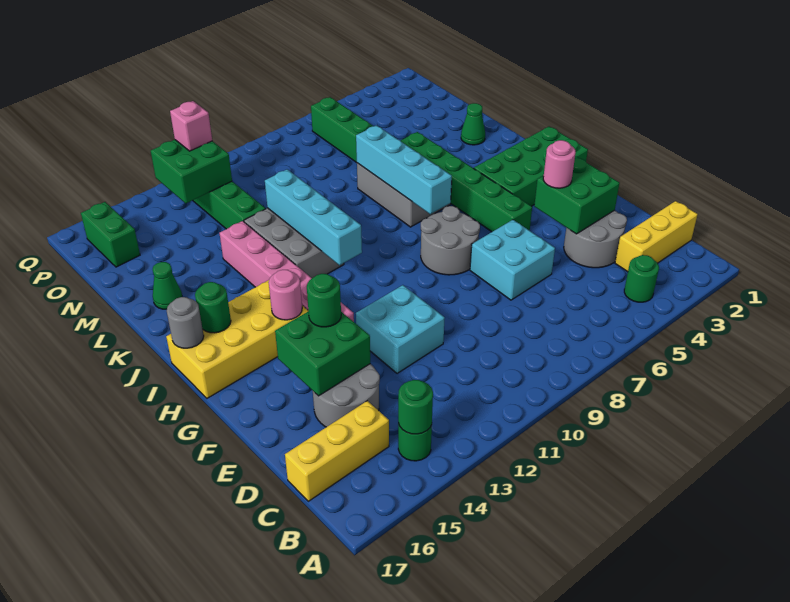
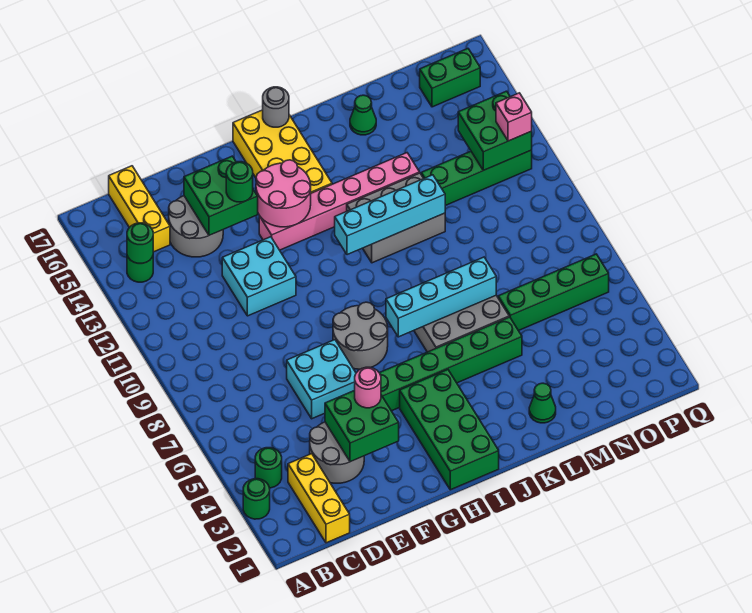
pink 1x1 round brick [269,270,302,320] -> pink 2x2 round brick [256,160,311,227]
green 1x1 round brick [195,282,231,333] -> green 1x1 round brick moved to [243,479,270,519]

